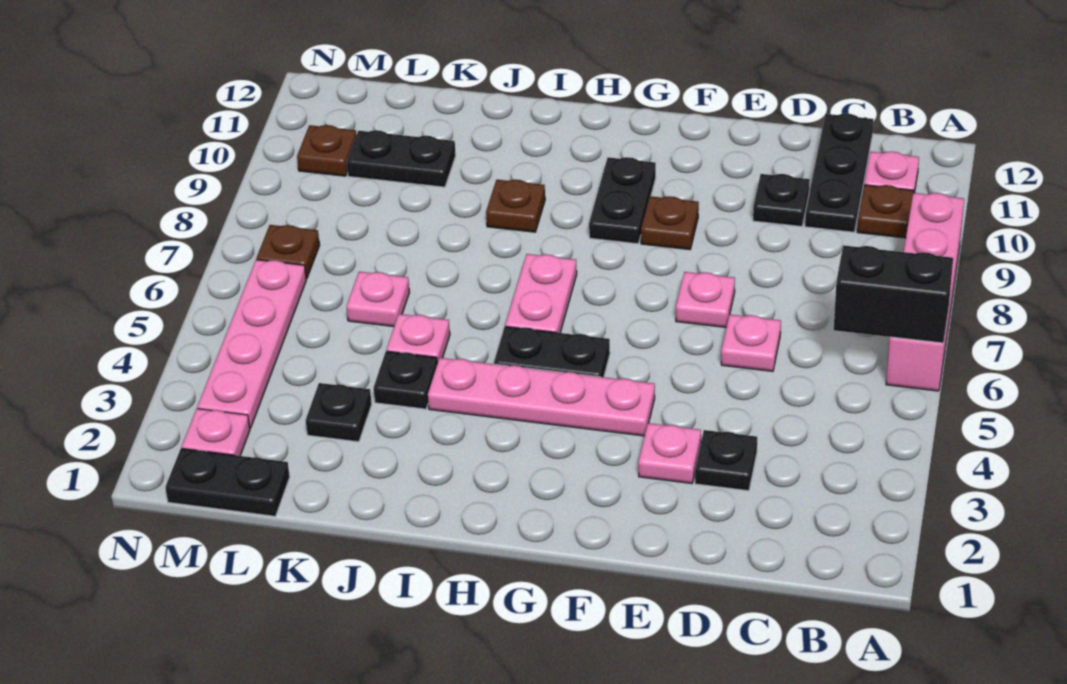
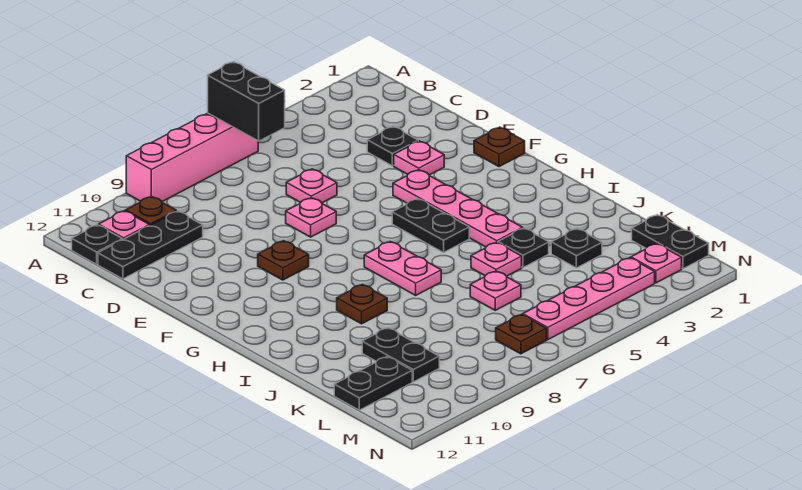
black 1x1 plate [753,174,810,227] -> black 1x1 plate moved to [72,225,122,264]
black 1x2 plate [589,157,656,244] -> black 1x2 plate moved to [334,357,412,410]
pink 1x2 plate [505,254,577,333] -> pink 1x2 plate turned to [364,242,441,295]
brown 1x1 plate [297,125,356,176] -> brown 1x1 plate moved to [474,127,525,167]

